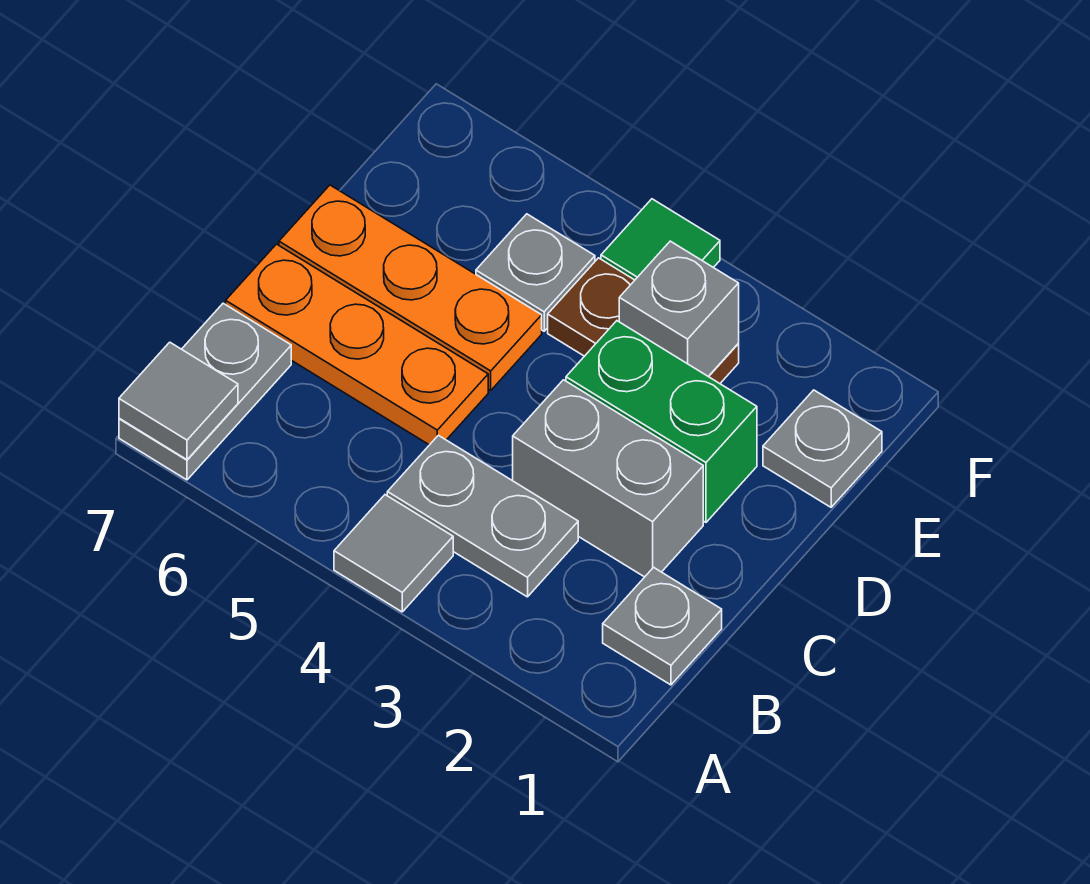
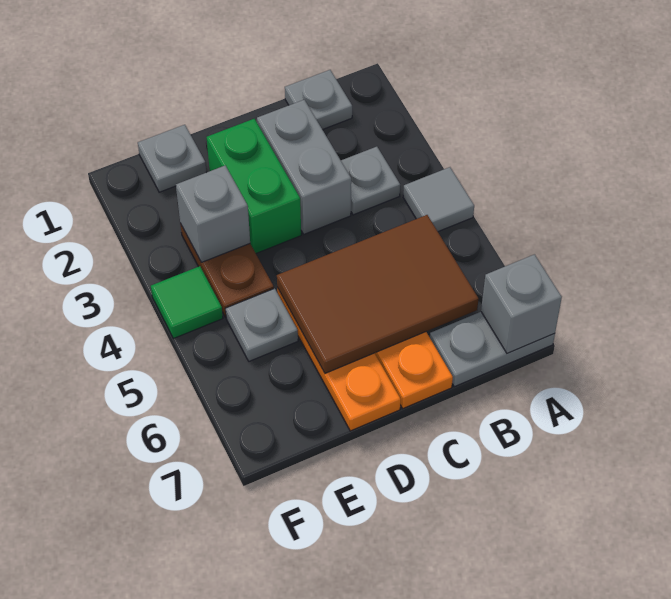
grey 1x1 tile [119,342,238,460] -> grey 1x1 brick [481,254,562,353]
grey 1x2 plate [387,435,578,597] -> grey 1x1 plate [341,147,400,215]
none -> brown 2x3 tile [277,215,478,373]

